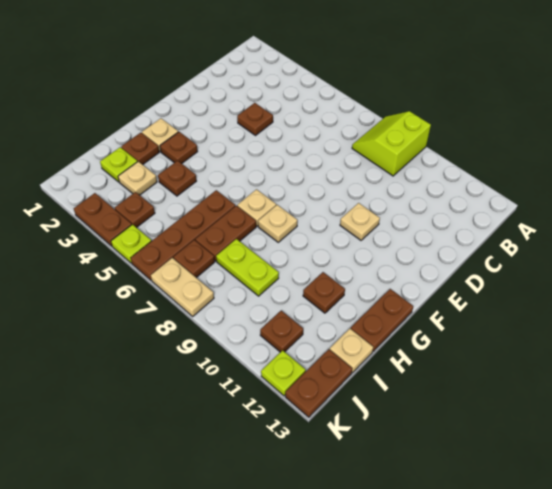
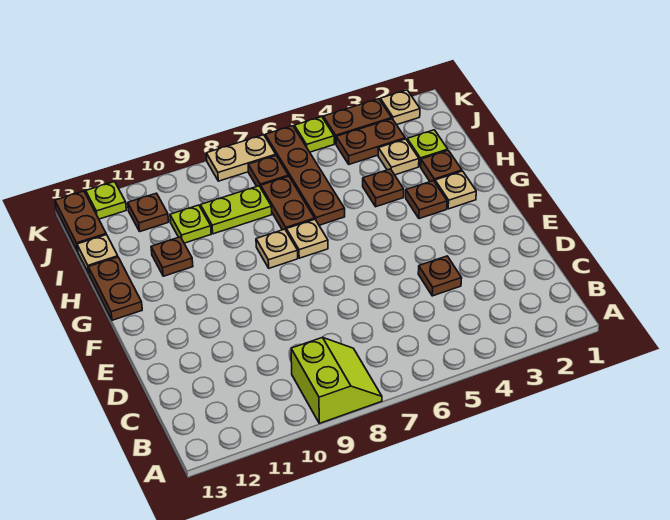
tan 1x1 plate [340,203,380,240] -> tan 1x1 plate moved to [380,90,420,125]
none -> lime 1x1 plate [170,205,211,243]
brown 1x1 plate [115,192,155,228] -> brown 1x2 plate [336,119,405,164]

